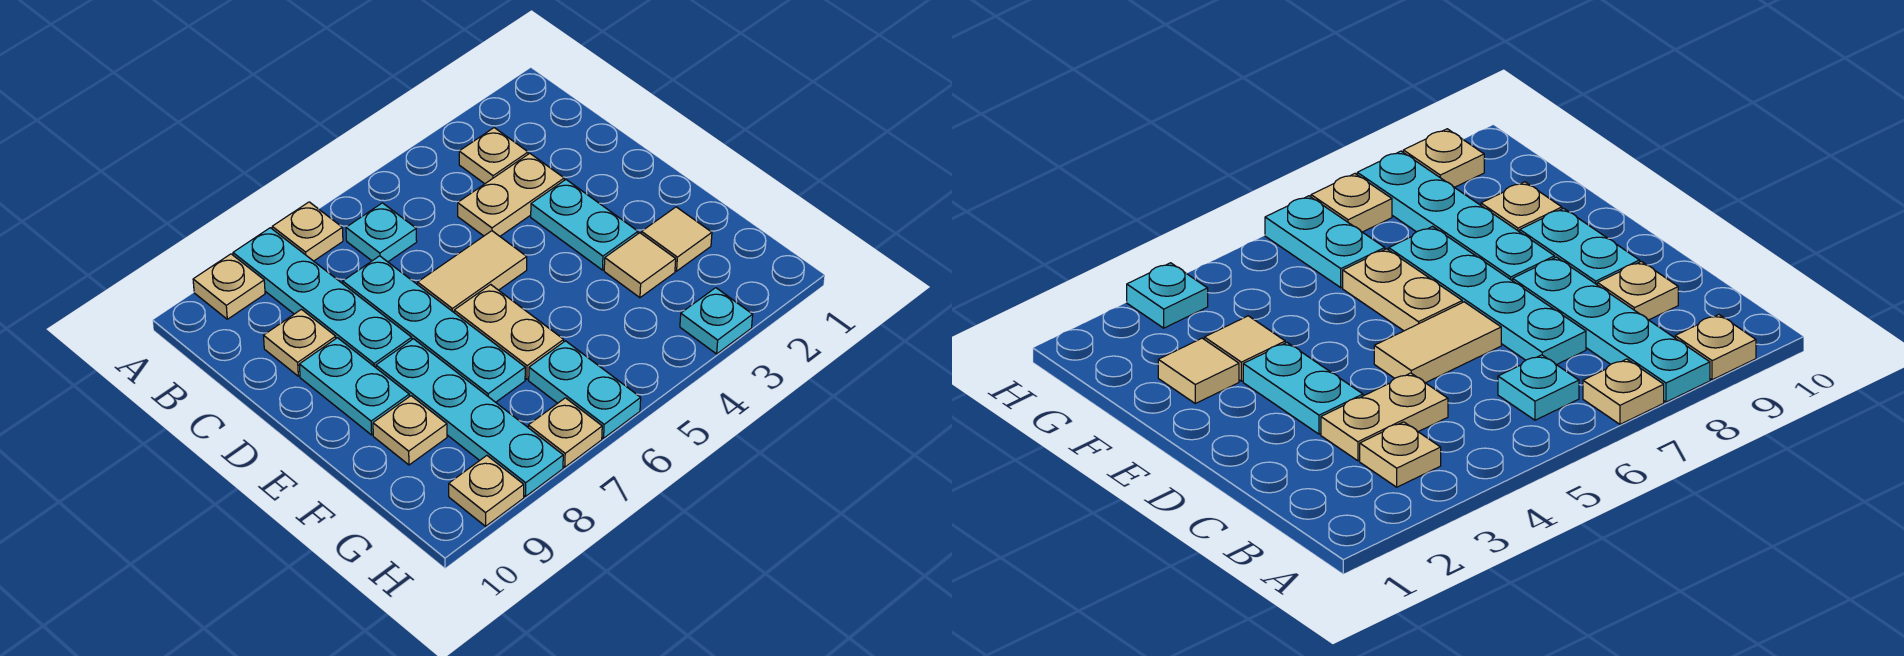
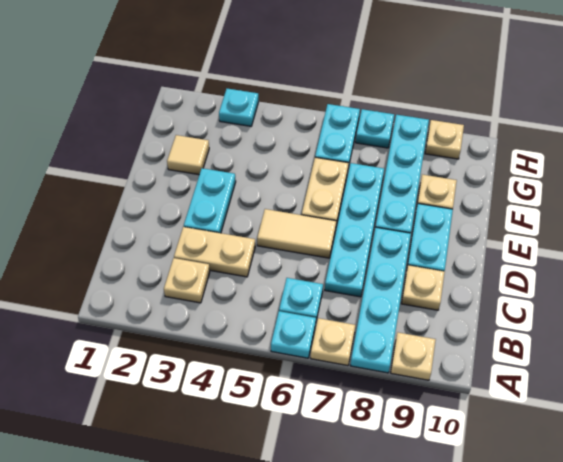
none -> cyan 1x1 plate [271,311,316,358]
tan 1x1 tile [604,233,676,298] -> none
tan 1x1 plate [528,398,602,467] -> cyan 1x1 plate [356,109,394,148]

